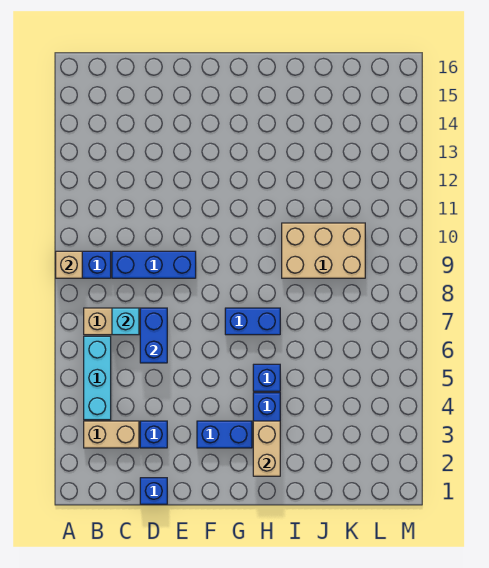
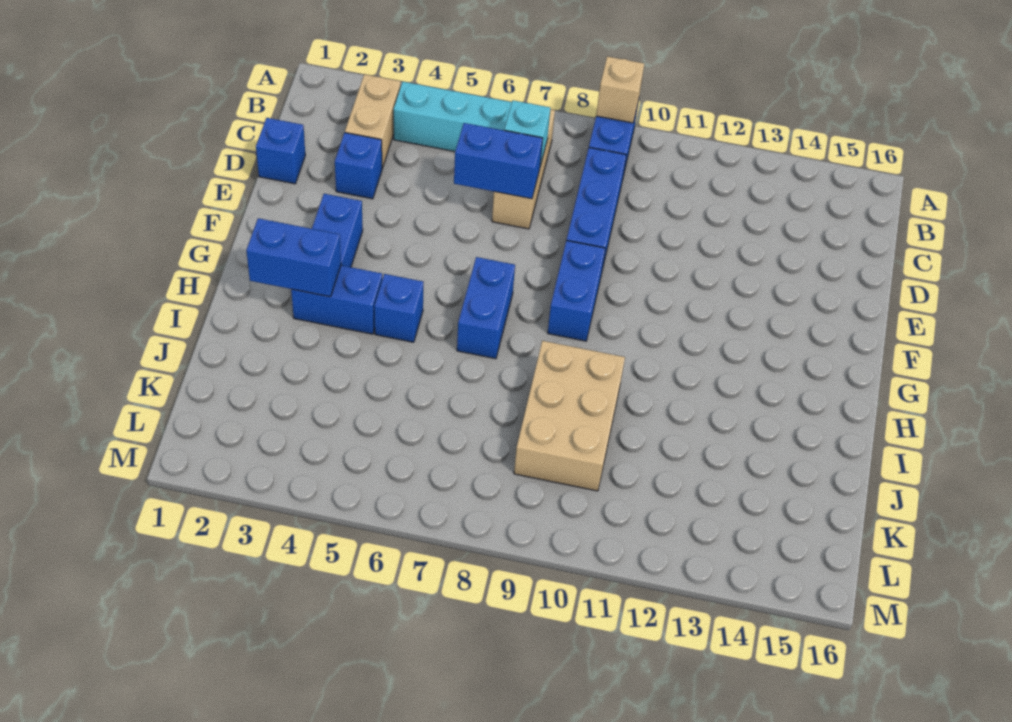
none -> blue 1x2 brick [548,240,605,341]
tan 1x2 brick [253,421,280,476] -> blue 1x2 brick [246,218,341,297]

